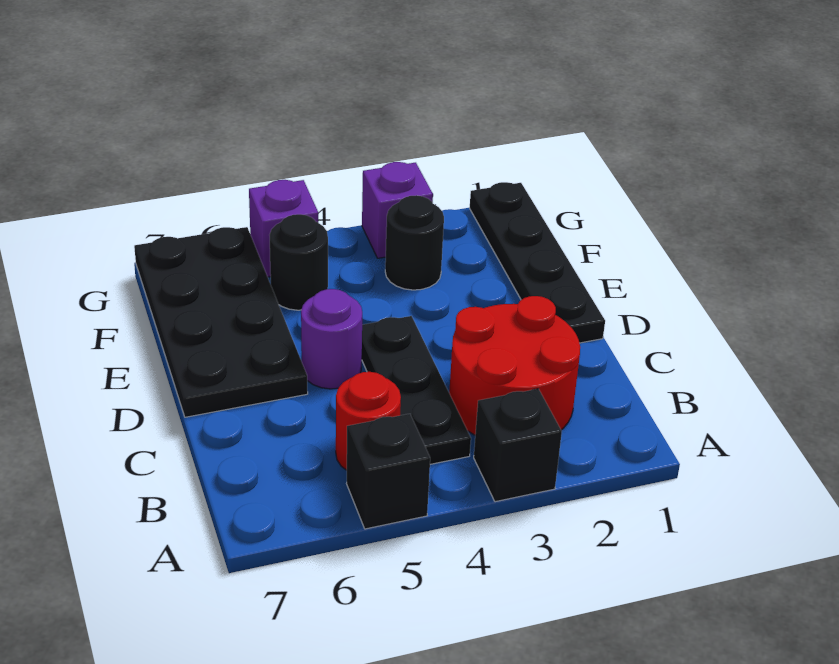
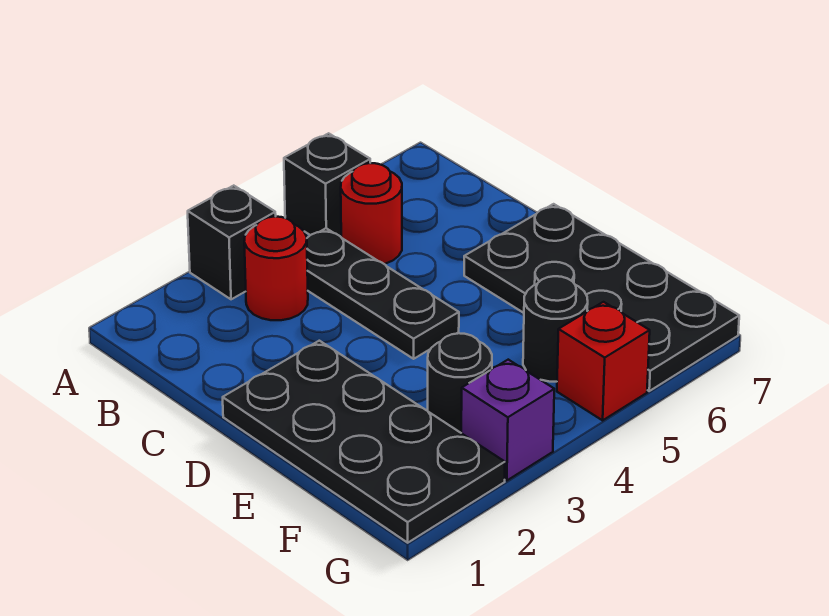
red 2x2 round brick [449,296,580,435] -> red 1x1 round brick [244,217,308,320]
black 1x4 plate [470,182,605,343] -> black 2x4 plate [223,341,505,543]
purple 1x1 round brick [301,289,362,389] -> none
purple 1x1 brick [249,180,318,277] -> red 1x1 brick [557,302,650,420]

